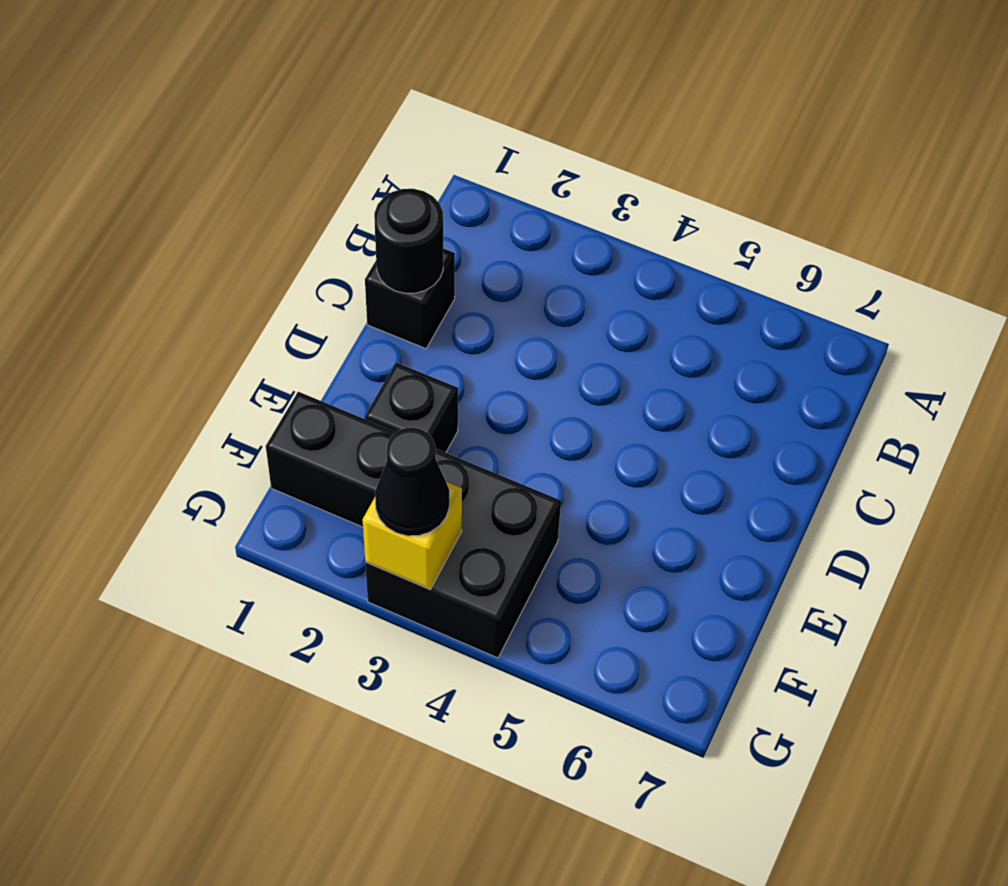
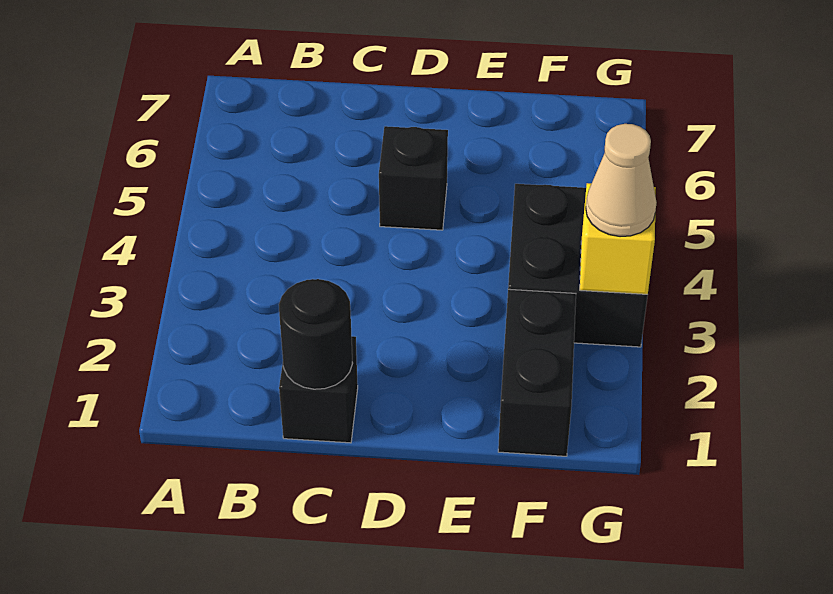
black 1x1 brick [365,363,458,453] -> black 1x1 brick moved to [379,126,448,230]
black 1x1 cone [375,428,450,536] -> tan 1x1 cone [586,124,657,237]

